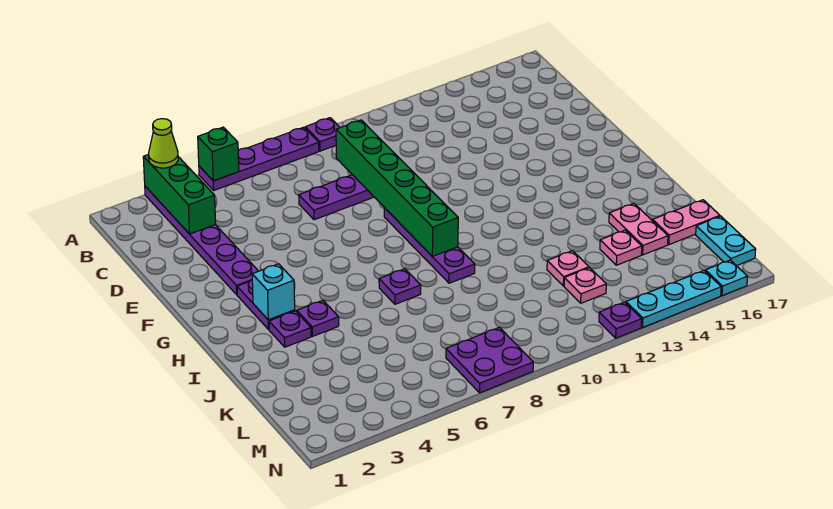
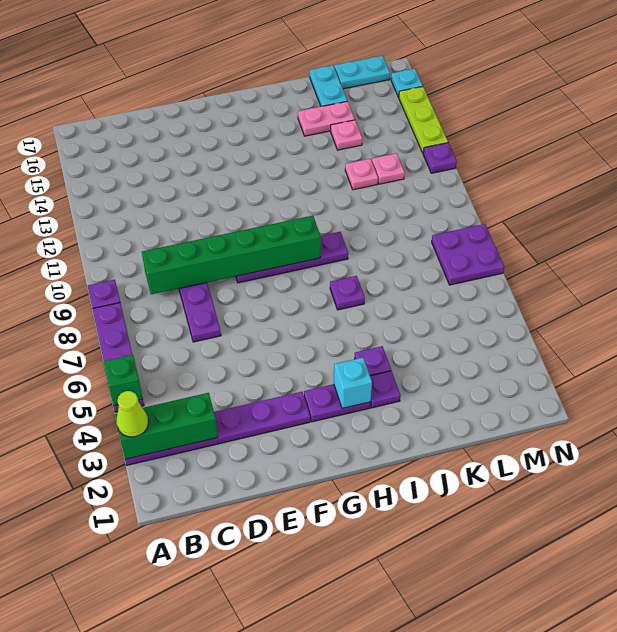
pink 1x2 plate [653,200,720,244] -> cyan 1x2 plate [310,65,347,106]
cyan 1x3 plate [626,271,721,327] -> lime 1x3 plate [399,87,448,153]

